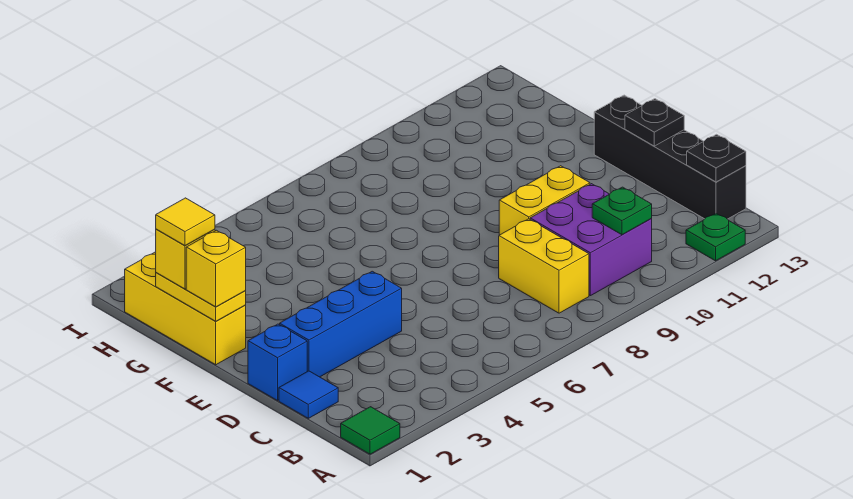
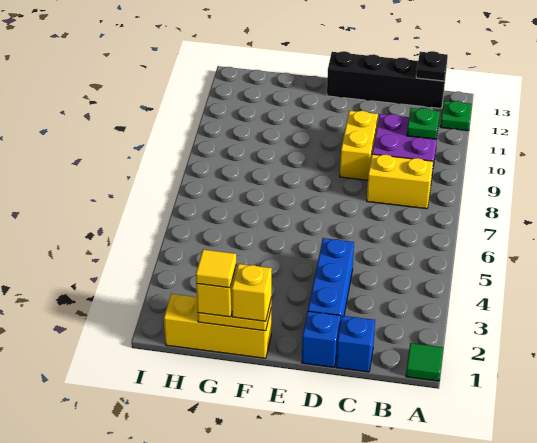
blue 1x1 tile [279,371,338,418] -> blue 1x1 brick [336,316,375,372]
black 1x1 plate [625,99,684,146] -> none

